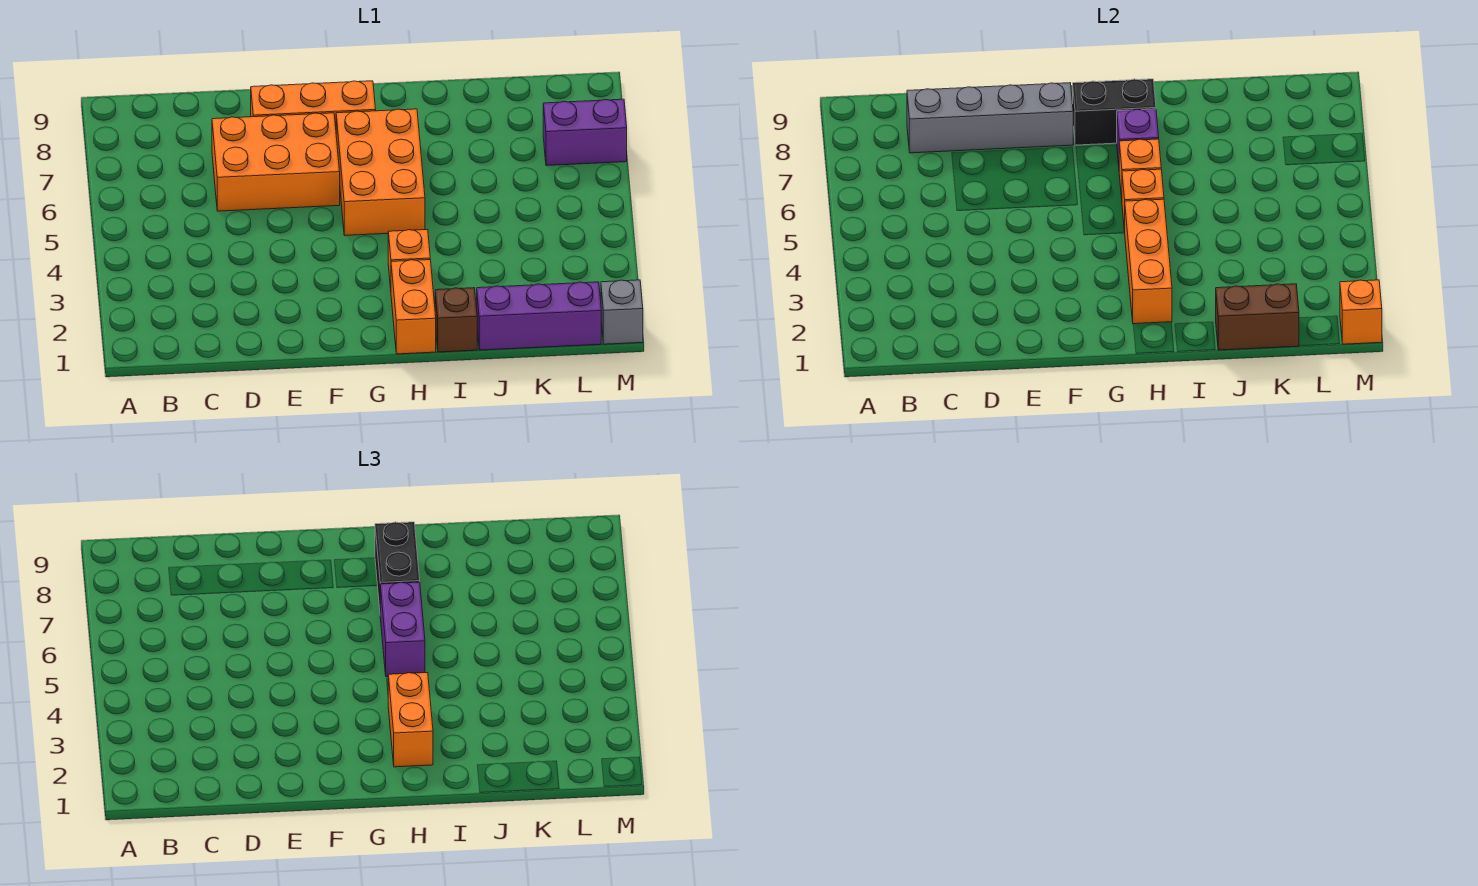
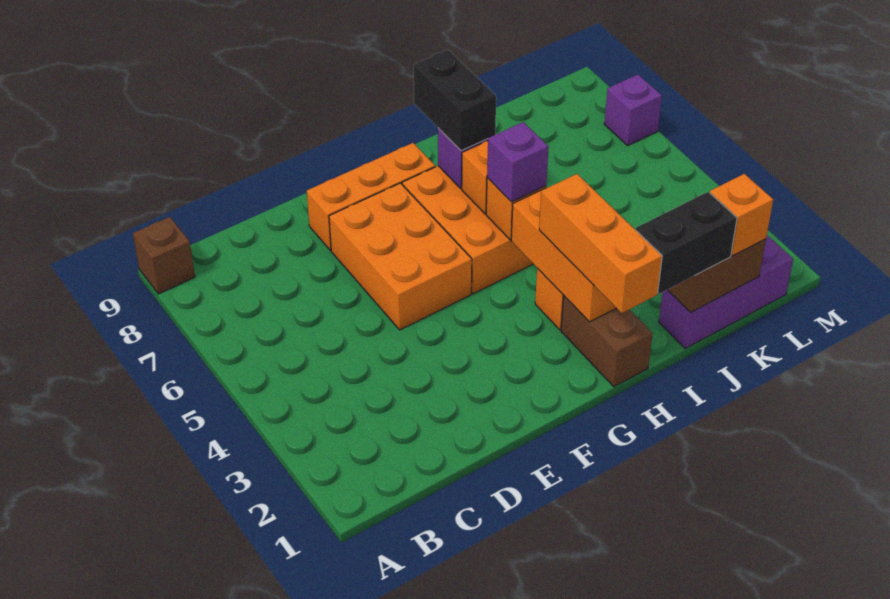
grey 1x4 brick [907,83,1073,153] -> none
orange 2x3 brick [212,113,340,211] -> orange 2x3 brick turned to [329,183,472,330]
black 1x2 brick [1073,79,1156,145] -> black 1x2 brick moved to [636,192,737,294]
orange 1x2 brick [391,260,436,354] -> brown 1x2 brick [561,296,653,387]
orange 1x2 brick [388,672,433,767] -> orange 1x3 brick [539,174,662,313]
purple 1x2 brick [380,582,425,677] -> purple 1x1 brick [487,122,549,202]
brown 1x1 brick [435,288,477,352] -> brown 1x1 brick moved to [133,217,195,294]
purple 1x2 brick [543,99,627,166] -> purple 1x1 brick [604,75,662,145]
grey 1x1 brick [601,280,643,344] -> none
orange 1x1 brick [1340,280,1382,344] -> orange 1x1 brick moved to [710,174,773,256]

